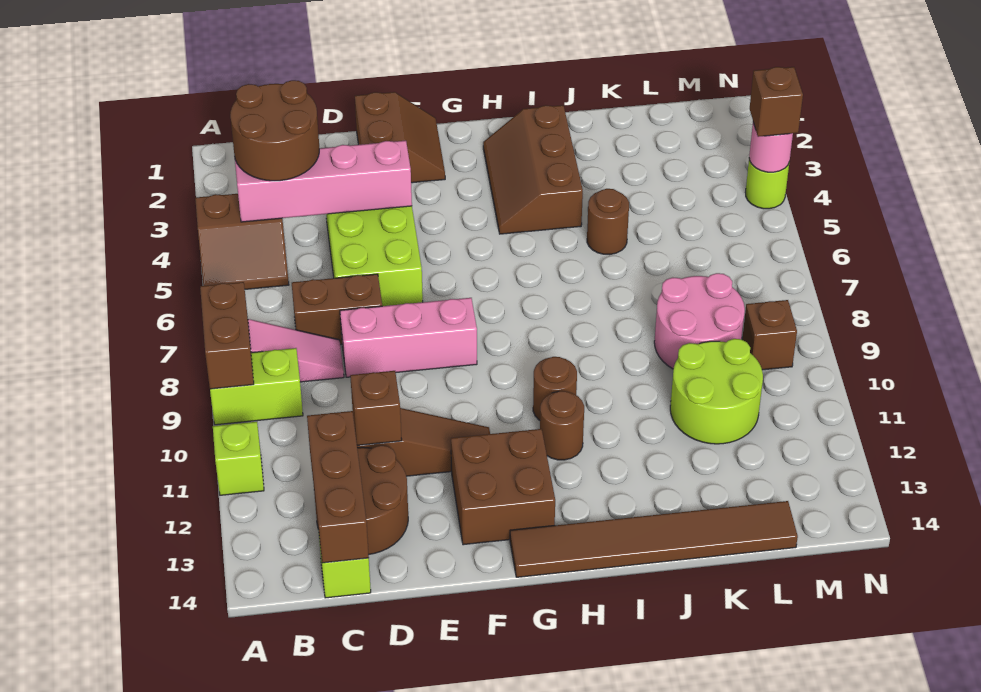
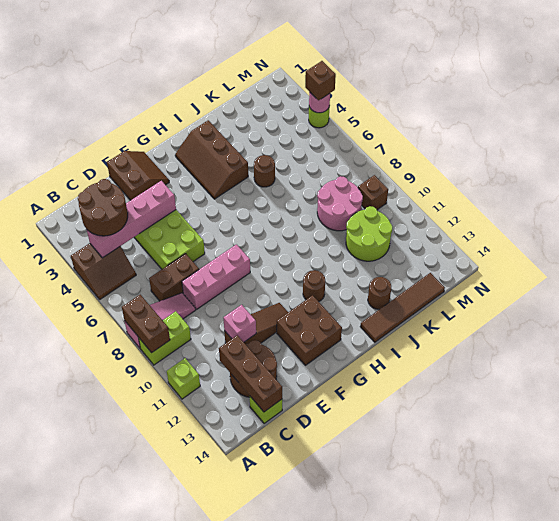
brown 1x1 brick [350,371,402,445] -> pink 1x1 brick [223,305,256,342]
brown 1x6 tile [510,501,798,577] -> brown 1x4 tile [360,273,445,342]
brown 1x1 round brick [533,357,577,420] -> brown 1x1 round brick moved to [368,277,391,309]

